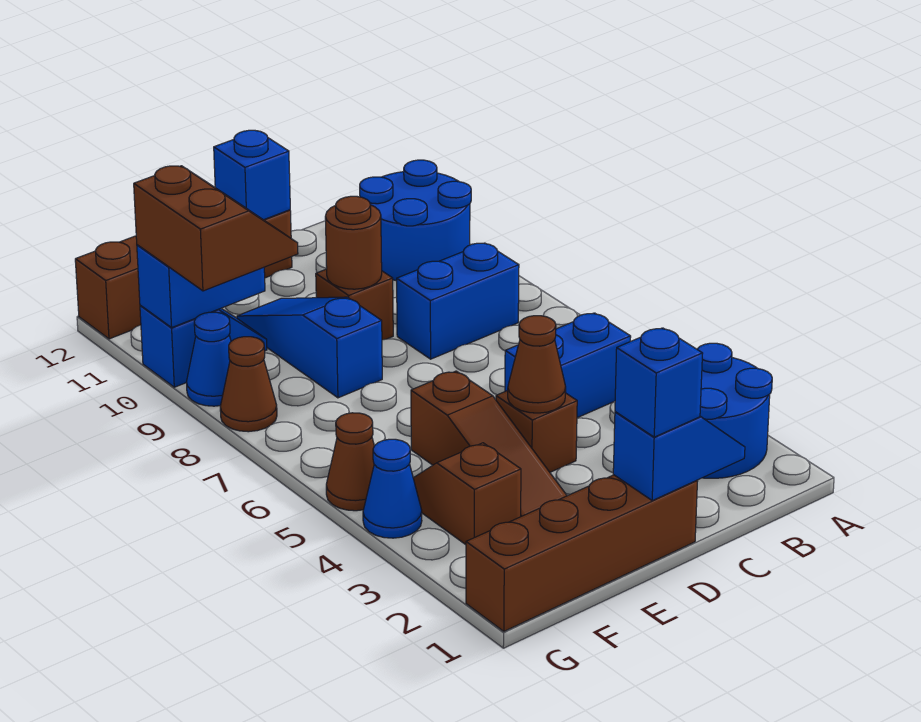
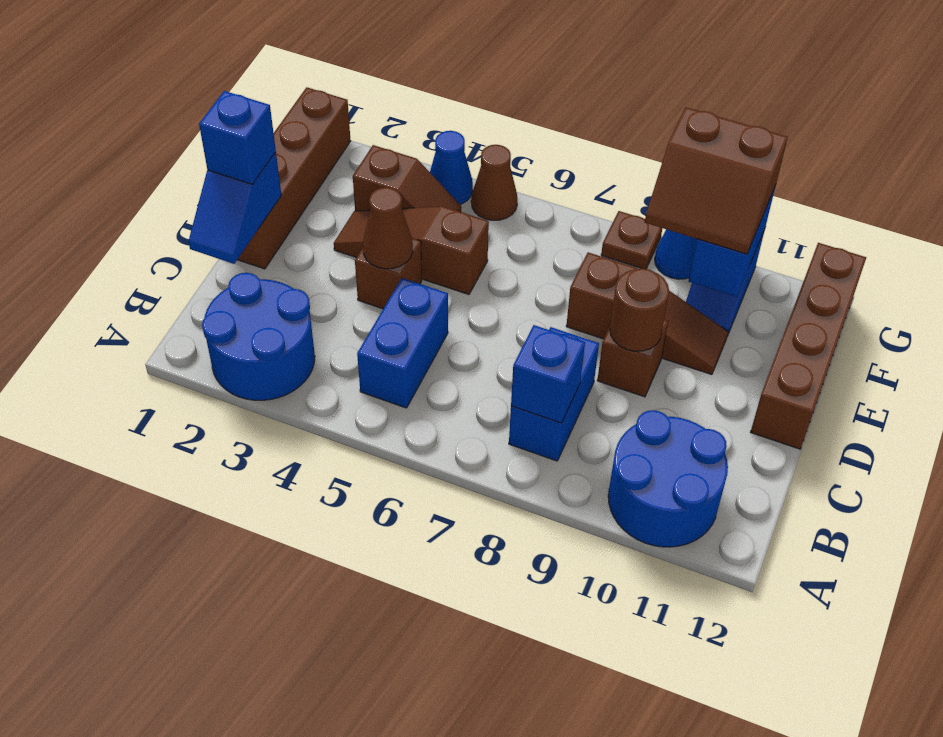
blue 1x1 brick [214,130,290,220] -> blue 1x1 brick moved to [511,325,585,423]
blue 1x3 slope [237,297,382,398] -> brown 1x3 slope [566,252,728,375]
brown 1x1 cone [220,337,277,432] -> brown 1x1 plate [601,211,662,269]

